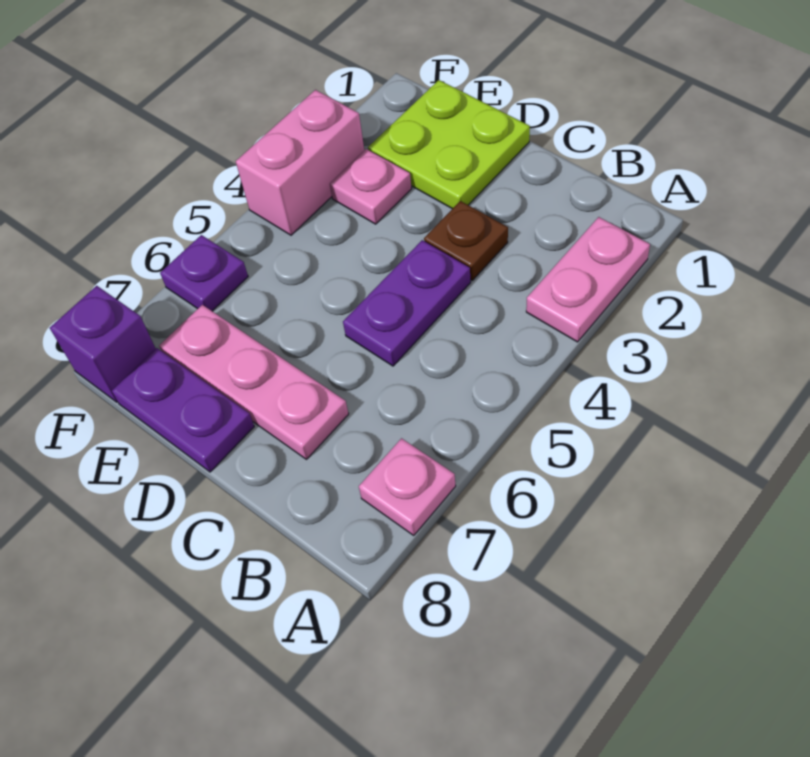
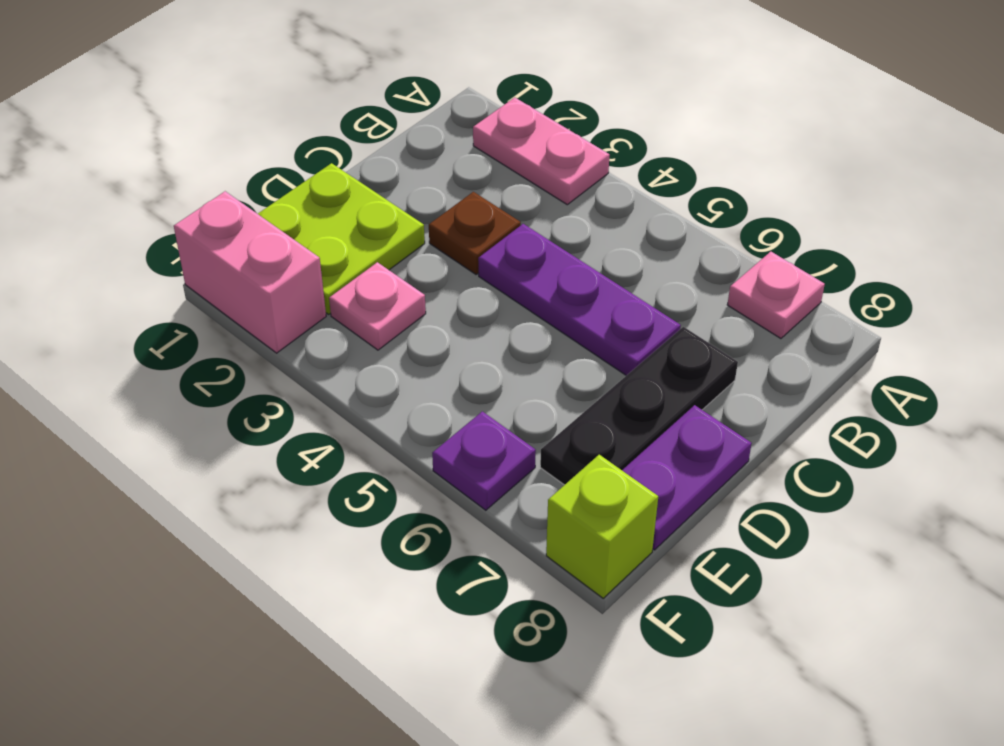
purple 1x2 plate [343,240,471,366] -> purple 1x3 plate [478,224,681,376]
pink 1x3 plate [159,305,349,459] -> black 1x3 plate [540,327,738,485]
pink 1x2 brick [236,90,364,235] -> pink 1x2 brick moved to [174,191,326,353]
purple 1x1 brick [50,286,156,402] -> lime 1x1 brick [546,455,658,598]

